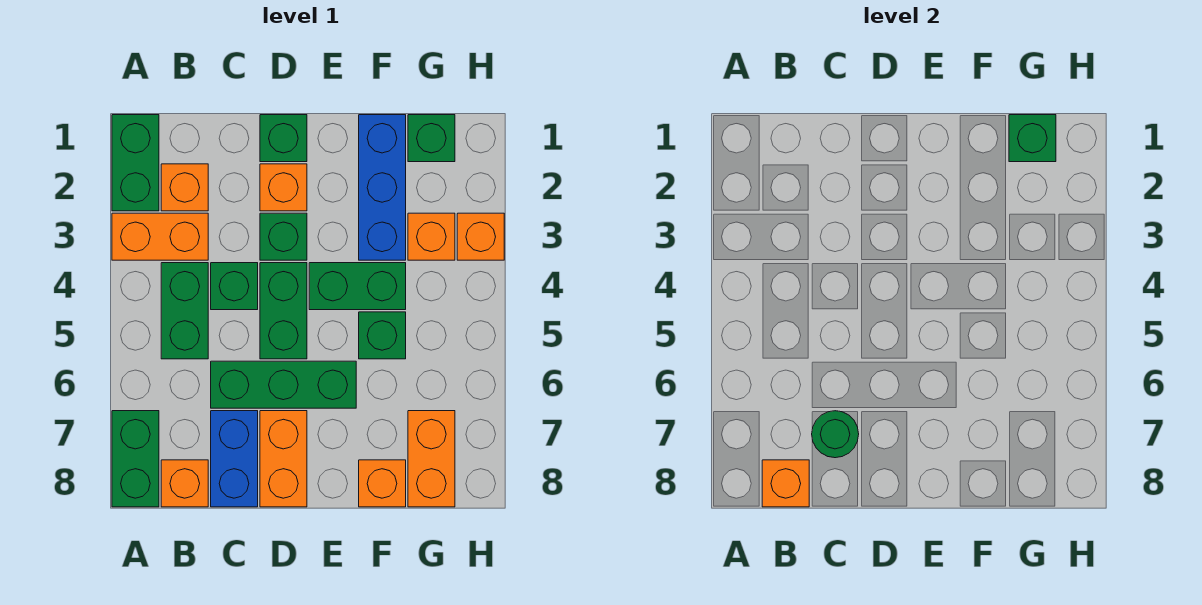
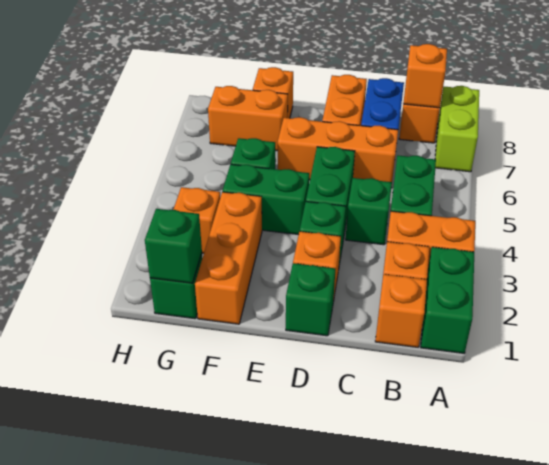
green 1x2 brick [112,411,159,507] -> lime 1x2 brick [435,86,479,172]
green 1x3 brick [211,361,356,408] -> orange 1x3 brick [278,117,398,182]
green 1x1 round brick [812,411,859,458] -> none
blue 1x3 brick [359,115,406,260] -> orange 1x3 brick [195,192,262,324]
orange 1x2 brick [408,411,455,507] -> orange 1x2 brick turned to [208,86,288,151]
orange 1x1 brick [457,213,504,260] -> orange 1x1 brick moved to [375,274,427,347]

